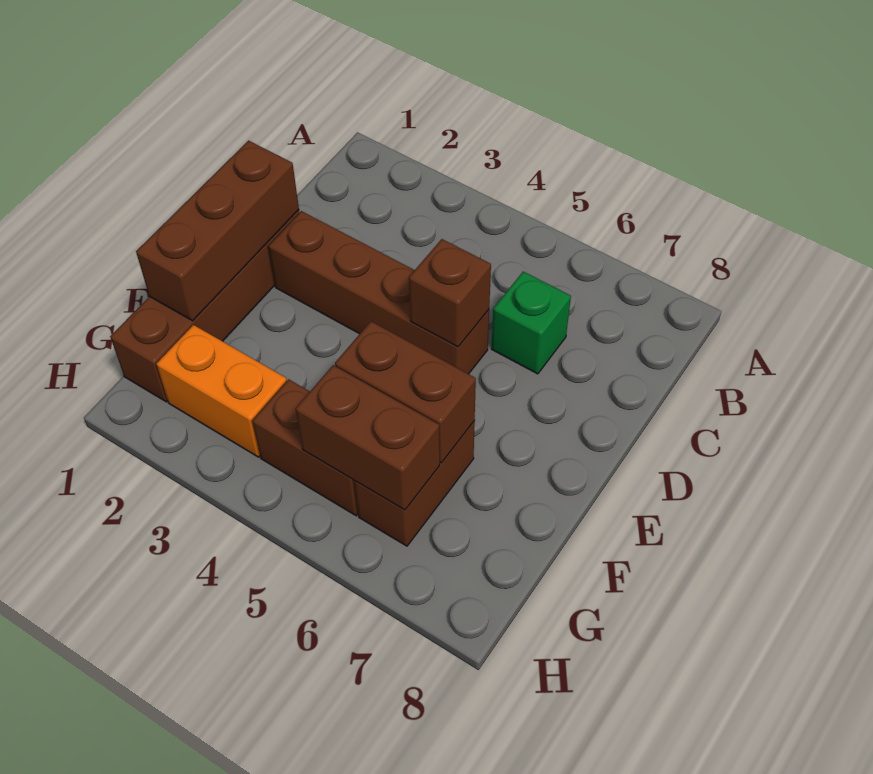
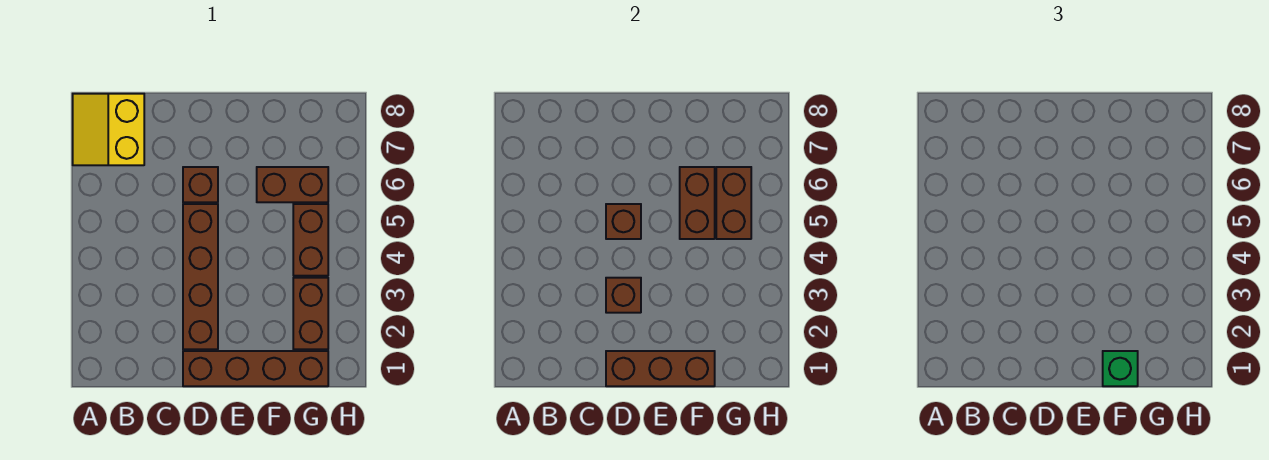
none -> yellow 2x2 slope [73,94,144,165]
green 1x1 brick [492,272,571,374] -> green 1x1 brick moved to [1103,351,1138,386]
none -> brown 1x1 brick [606,278,641,313]
none -> brown 1x1 brick [183,167,218,202]
orange 1x2 brick [156,325,287,457] -> brown 1x2 brick [293,278,328,349]

